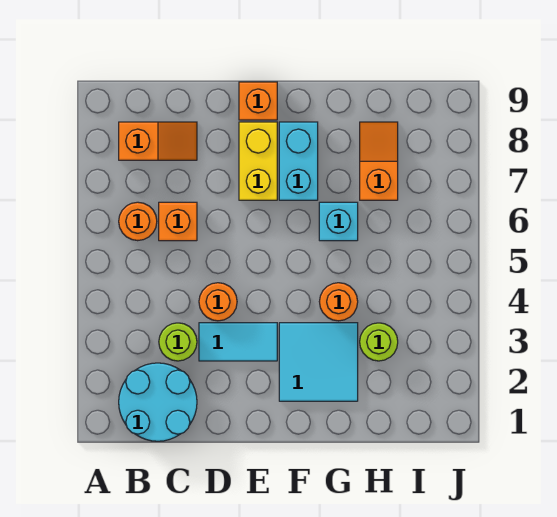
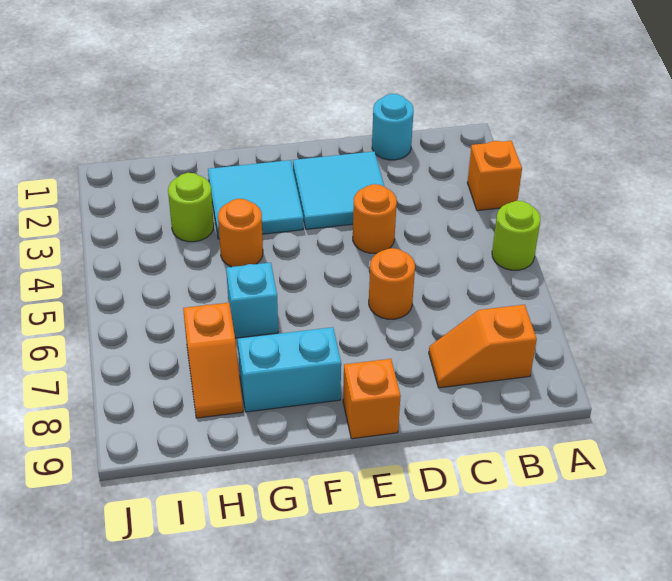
cyan 2x2 round brick [119,363,197,441] -> cyan 1x1 round brick [372,94,414,160]
orange 1x1 round brick [119,202,157,241] -> orange 1x1 round brick moved to [369,248,415,319]
lime 1x1 round brick [159,323,197,361] -> lime 1x1 round brick moved to [492,201,541,270]
orange 1x1 brick [159,202,197,241] -> orange 1x1 brick moved to [467,141,522,211]
cyan 1x2 tile [199,323,277,361] -> cyan 2x2 tile [293,151,384,229]
yellow 1x2 brick [239,122,277,200] -> none
cyan 1x2 brick [279,122,318,200] -> cyan 1x2 brick turned to [238,327,341,412]

